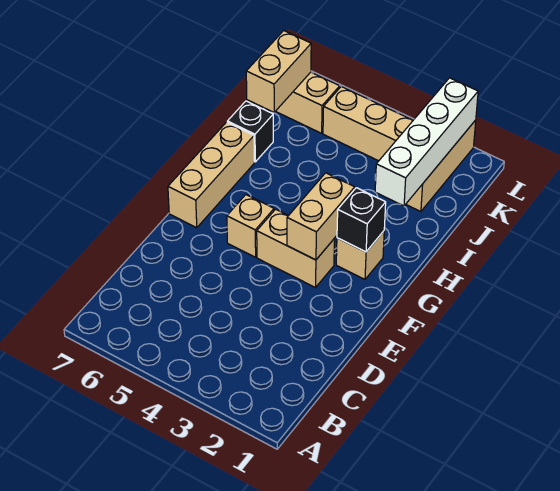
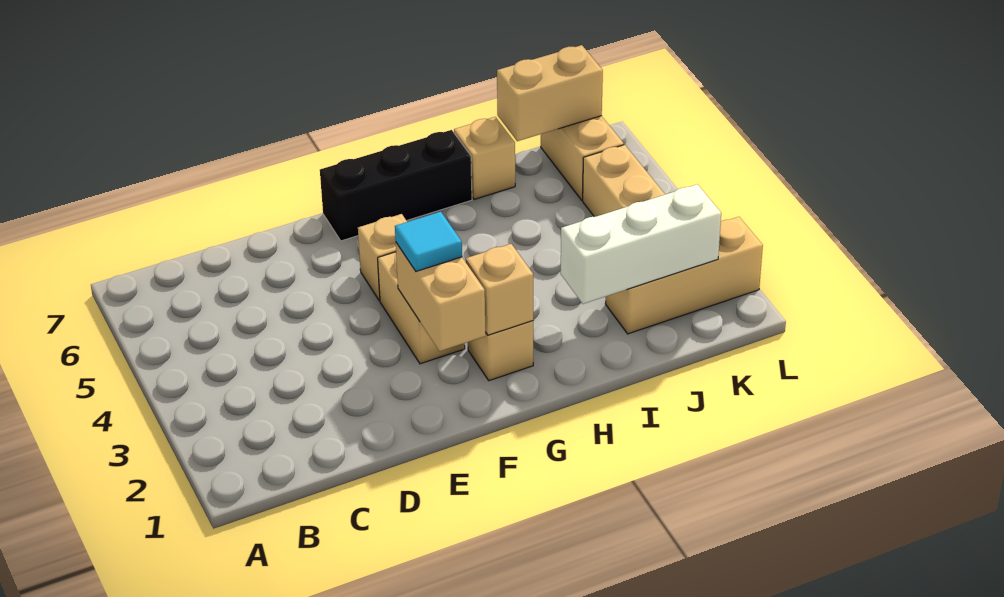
tan 1x2 brick [287,173,355,260] -> tan 1x2 brick turned to [396,243,486,351]
none -> cyan 1x1 tile [395,212,462,271]
tan 1x3 brick [168,122,254,228] -> black 1x3 brick [320,130,472,241]
black 1x1 brick [337,188,386,252] -> tan 1x1 brick [466,244,533,335]
white 1x4 brick [375,78,478,206] -> white 1x3 brick [561,184,721,304]
black 1x1 brick [227,101,273,162] -> tan 1x1 brick [454,117,515,199]

